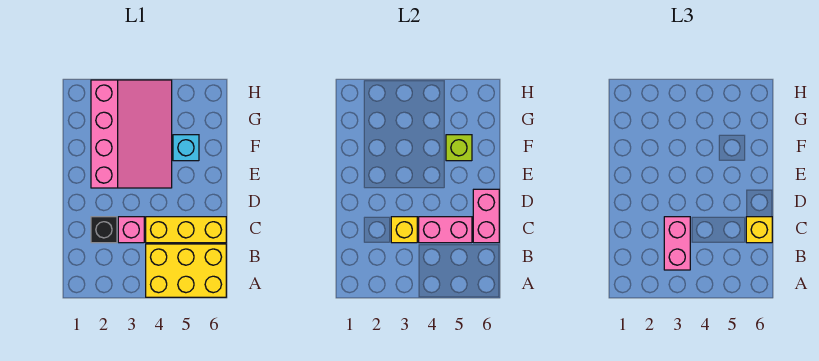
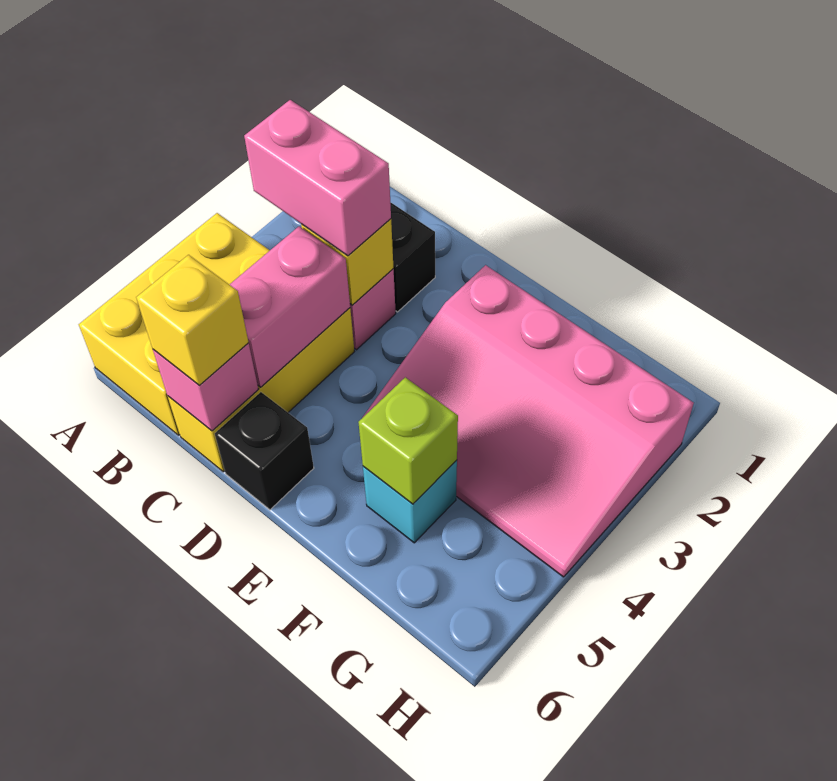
pink 1x2 brick [473,189,499,243] -> pink 1x1 brick [153,343,258,431]
none -> black 1x1 brick [215,392,314,510]

